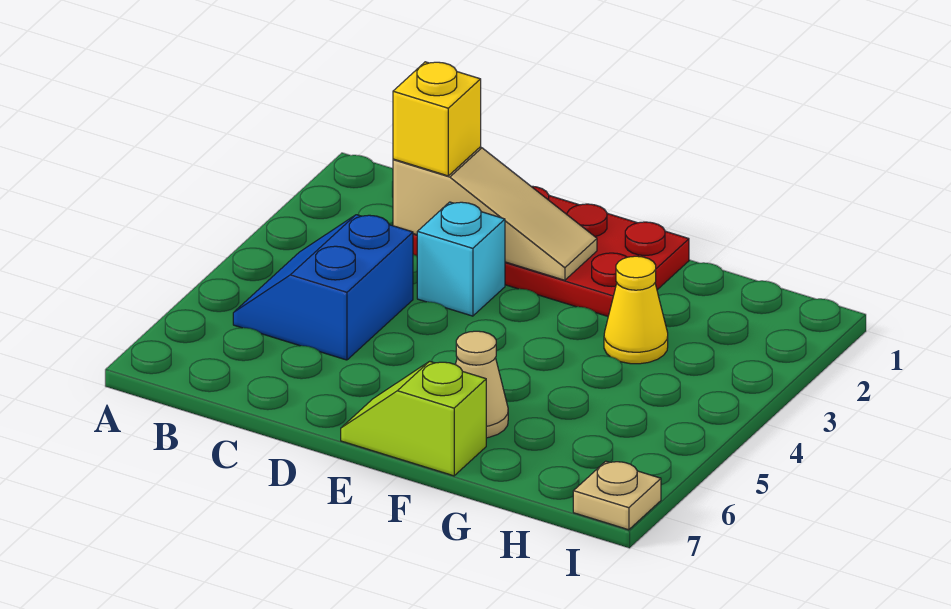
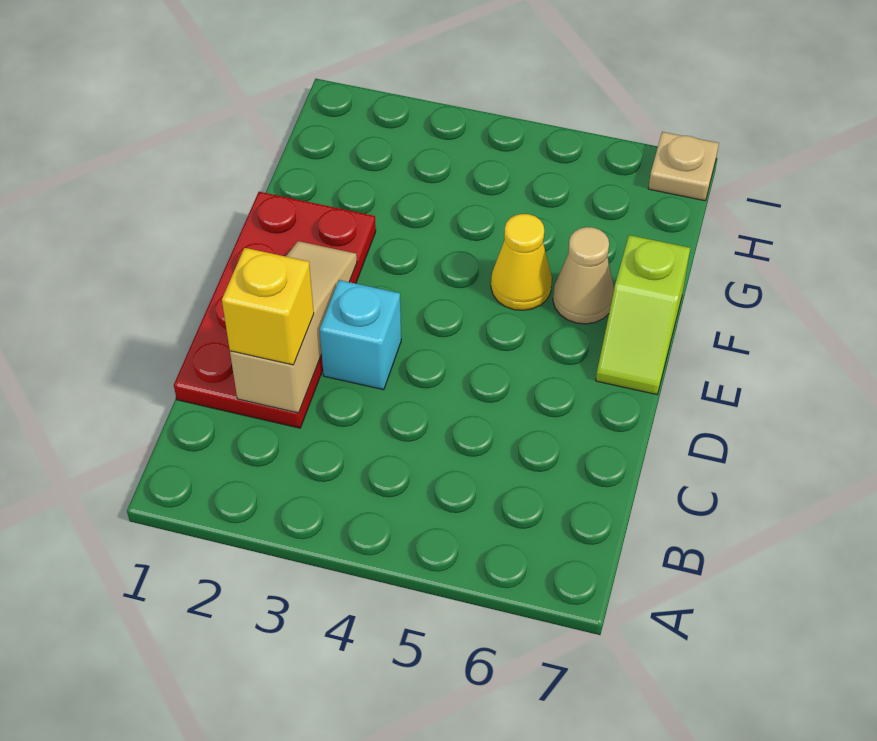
blue 2x2 slope [233,215,413,360] -> none
yellow 1x1 cone [604,256,668,364] -> yellow 1x1 cone moved to [491,214,552,310]

